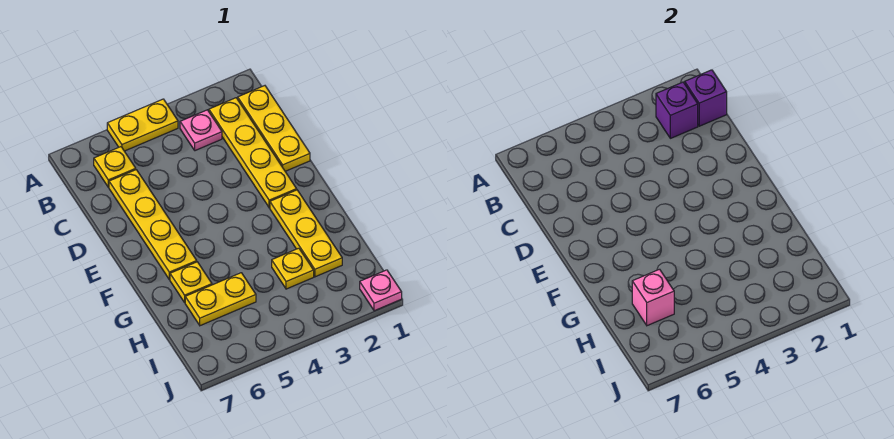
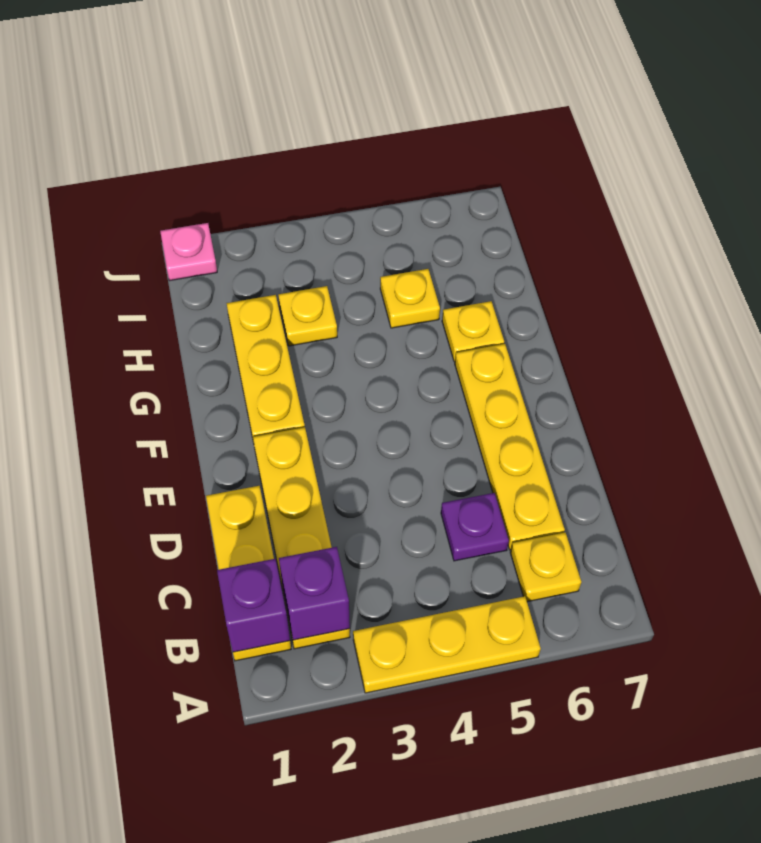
yellow 1x2 plate [107,99,178,151] -> yellow 1x3 plate [353,596,541,693]
pink 1x1 plate [180,110,222,151] -> none
none -> purple 1x1 plate [441,493,509,561]
yellow 1x2 plate [185,273,256,326] -> yellow 1x1 plate [380,269,440,328]
pink 1x1 brick [632,269,674,326] -> none

